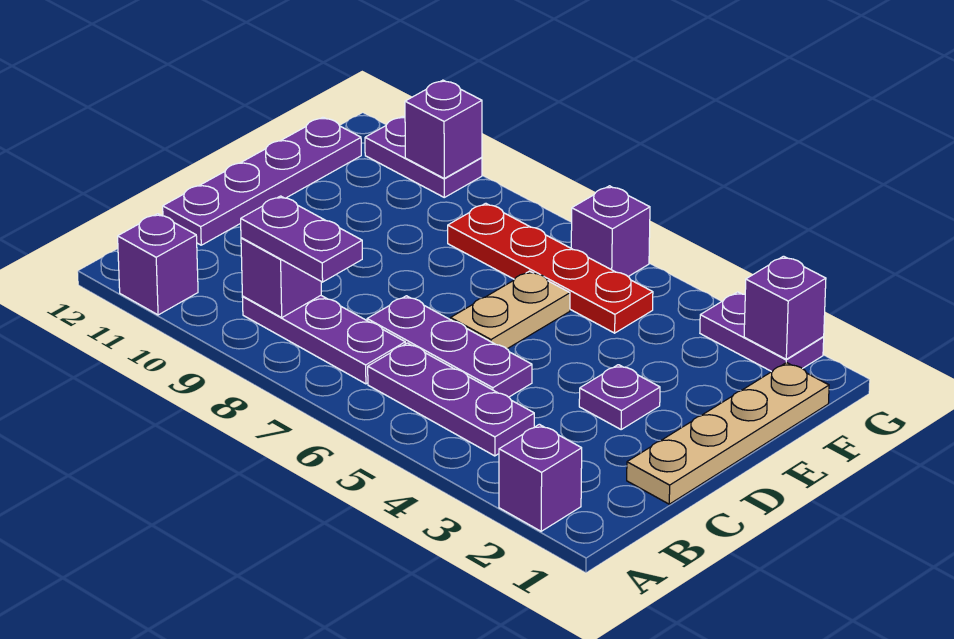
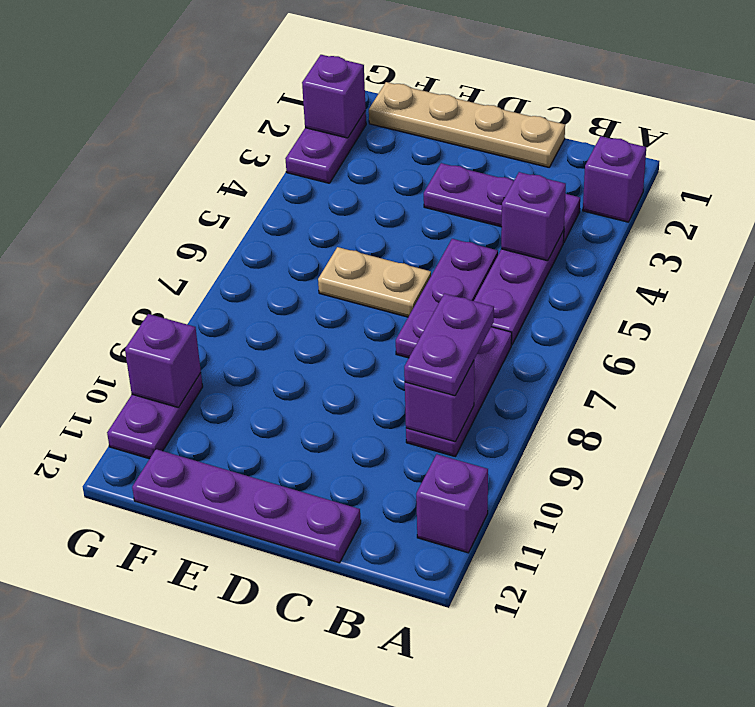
purple 1x1 plate [579,365,660,430] -> purple 1x3 plate [424,163,580,242]
red 1x4 plate [448,203,653,333] -> none
purple 1x1 brick [571,186,650,276] -> purple 1x1 brick moved to [501,172,566,261]

